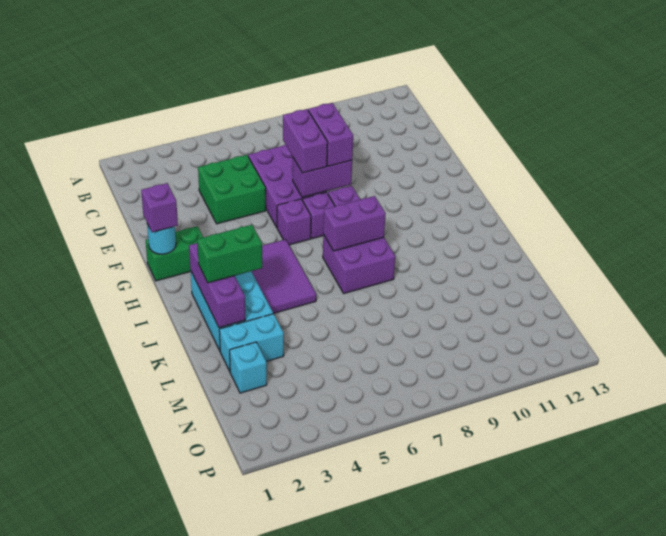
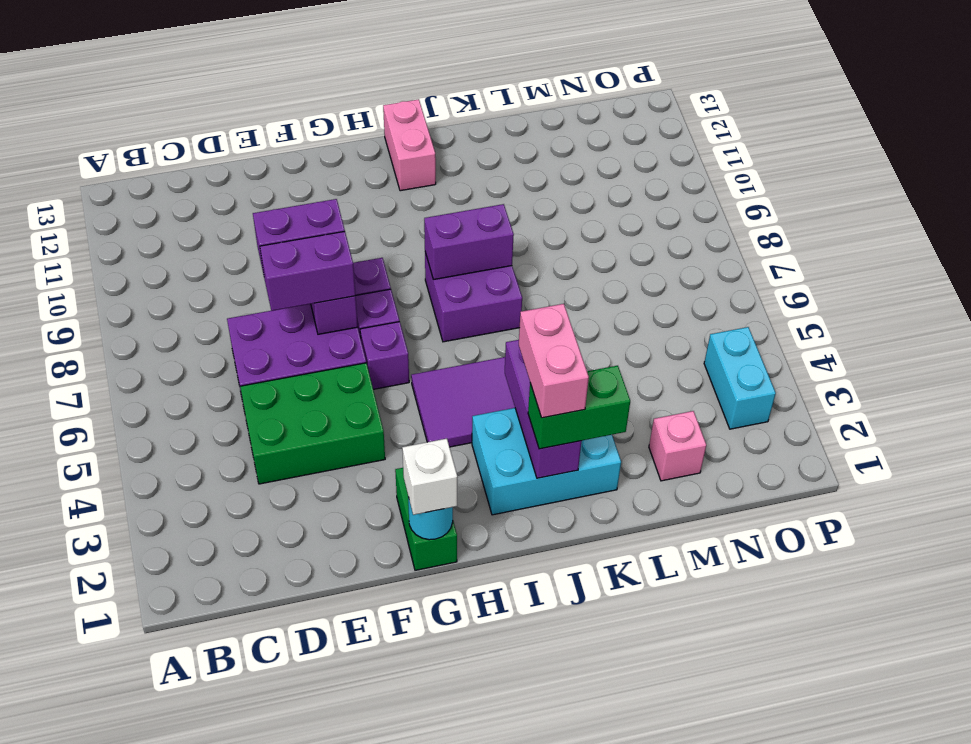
green 2x2 brick [198,155,266,224] -> green 2x3 brick [240,363,385,484]
purple 1x1 brick [141,183,178,232] -> white 1x1 brick [402,439,457,515]
purple 1x3 brick [189,243,245,328] -> purple 1x3 brick turned to [505,340,581,478]
purple 1x2 brick [323,196,386,251] -> purple 1x2 brick turned to [424,204,514,280]
none -> pink 1x2 brick [383,99,436,191]
green 1x2 brick [197,225,262,283] -> green 1x2 brick turned to [528,366,630,449]
none -> pink 1x2 brick [519,304,589,418]
cyan 1x2 brick [219,314,284,371] -> cyan 1x2 brick moved to [704,327,776,429]
cyan 1x1 brick [230,342,267,393] -> pink 1x1 brick [649,411,706,481]

